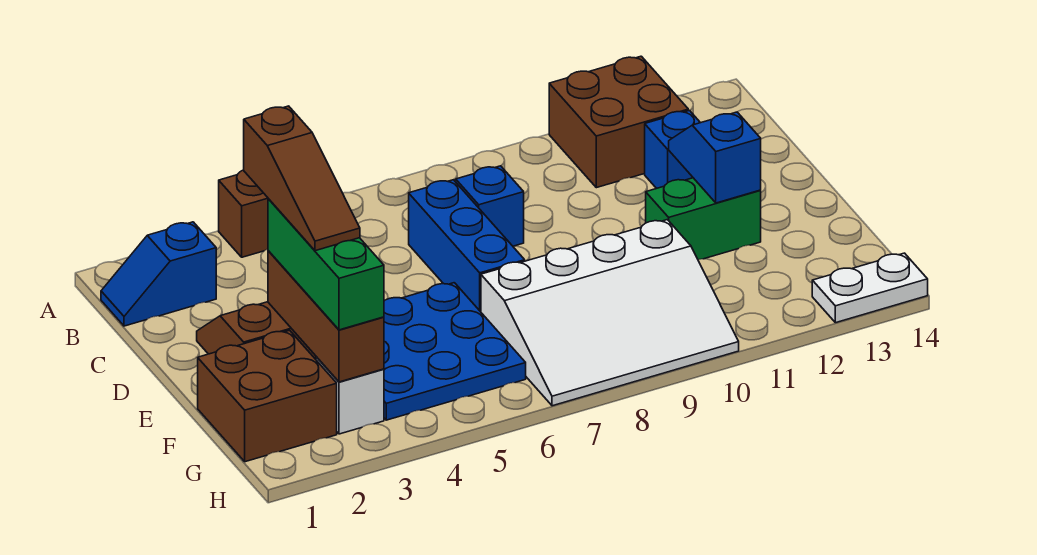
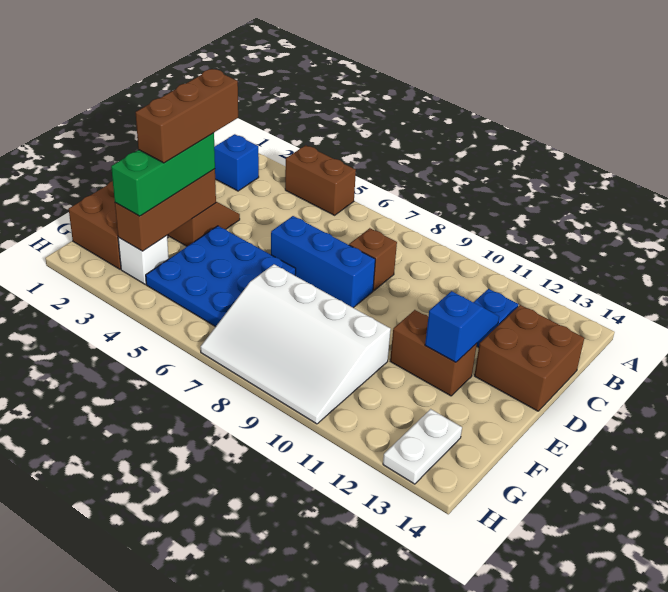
brown 2x2 brick [549,56,688,188] -> brown 2x2 brick moved to [474,305,584,411]
blue 1x3 brick [409,180,525,312] -> blue 1x3 brick turned to [271,216,375,308]
blue 1x1 brick [456,166,524,246] -> brown 1x1 brick [349,228,397,291]
brown 1x3 slope [244,106,360,251] -> brown 1x3 brick [136,69,238,163]
green 1x2 brick [646,178,761,260] -> brown 1x2 brick [390,310,477,396]
white 1x2 plate [812,253,928,323] -> white 1x2 plate turned to [383,409,462,484]

